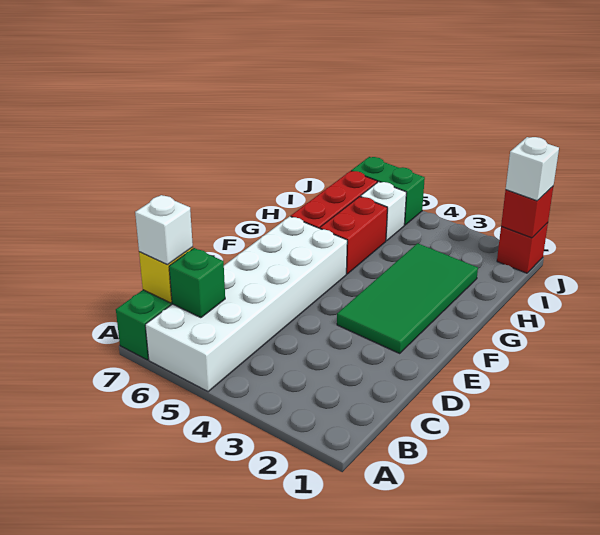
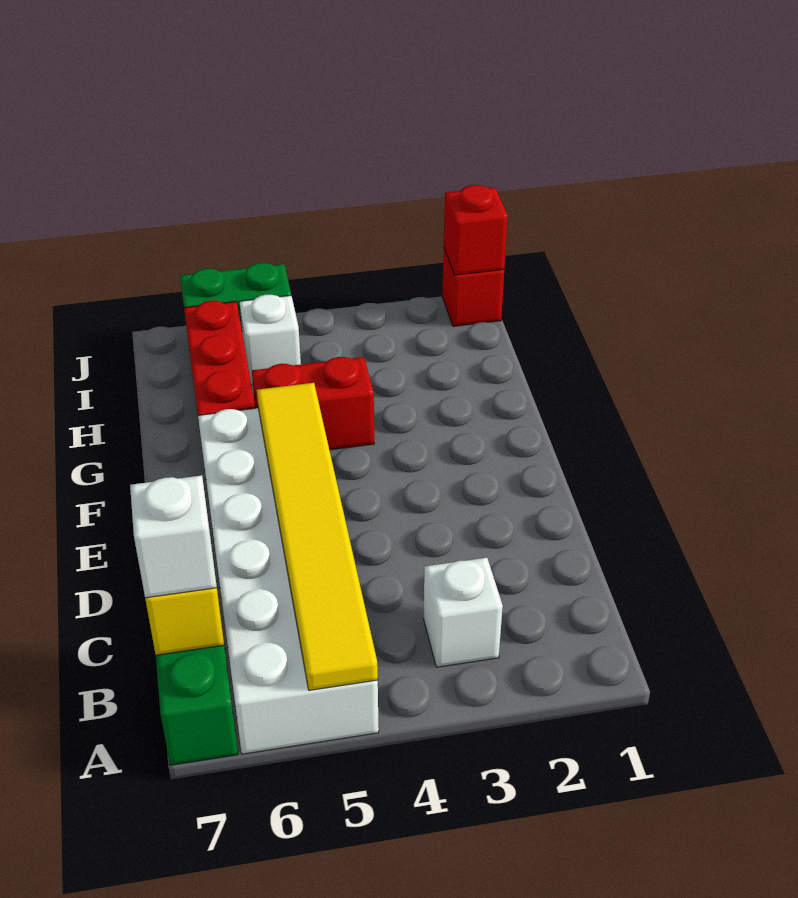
none -> yellow 1x6 tile [257,383,378,690]
green 1x1 brick [169,248,225,318] -> none
green 2x4 tile [337,243,478,353] -> none
red 1x2 brick [320,197,387,274] -> red 1x2 brick turned to [252,357,374,450]
white 1x1 brick [506,137,559,201] -> white 1x1 brick moved to [424,558,503,667]

